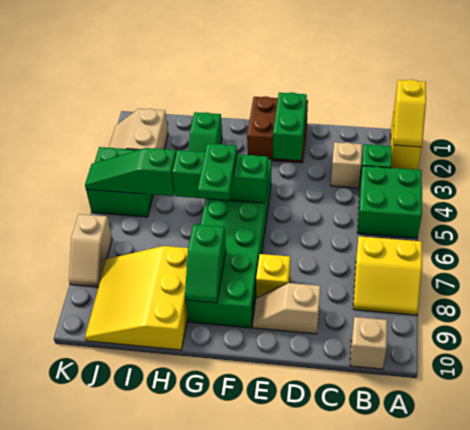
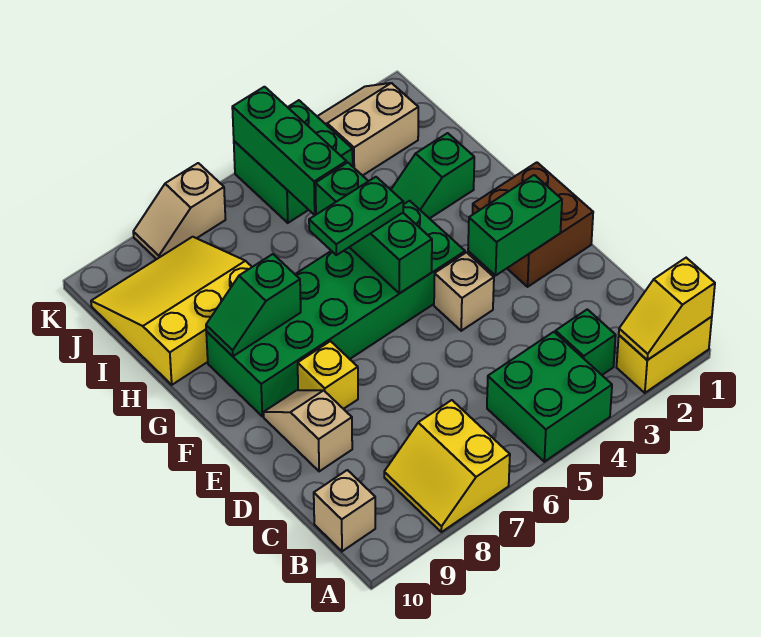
tan 1x1 brick [331,142,362,188] -> tan 1x1 brick moved to [434,252,494,331]
green 1x3 slope [85,148,176,196] -> green 1x3 brick [232,87,346,215]

